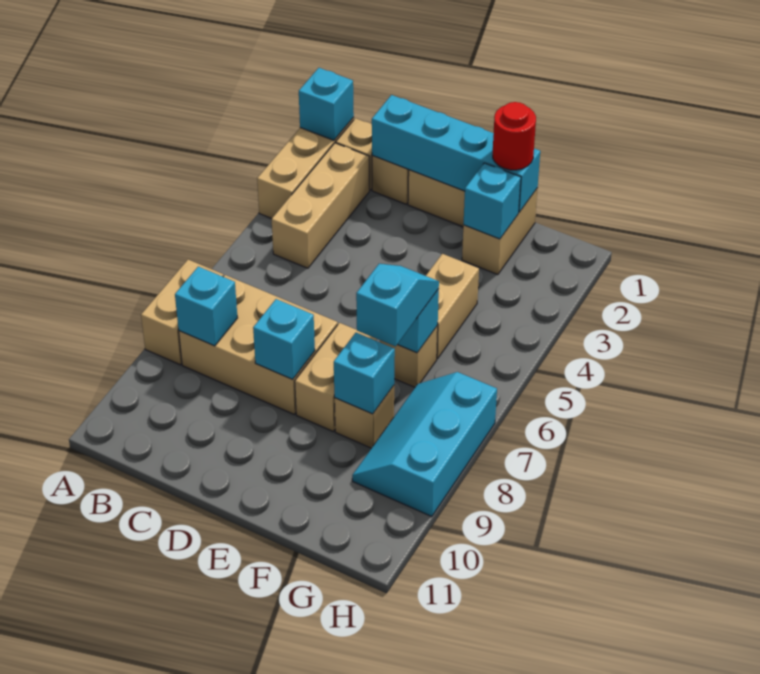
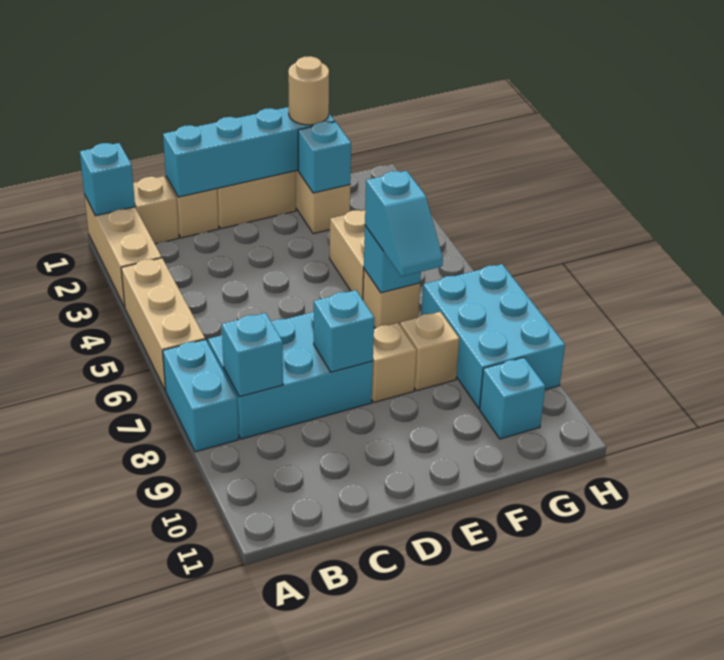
tan 1x2 brick [141,260,223,365] -> cyan 1x2 brick [163,339,239,452]
tan 1x3 brick [272,143,369,268] -> tan 1x3 brick moved to [121,258,205,391]
tan 2x3 brick [179,275,338,414] -> cyan 2x3 brick [208,312,373,439]
tan 1x2 brick [295,323,377,431] -> tan 1x1 brick [372,323,417,402]
red 1x1 round brick [493,102,536,170] -> tan 1x1 round brick [288,56,329,125]
cyan 1x2 slope [356,264,439,346] -> cyan 1x2 slope turned to [365,171,443,277]
cyan 1x1 brick [334,333,395,414] -> cyan 1x1 brick moved to [480,357,545,439]
cyan 2x3 slope [352,372,497,517] -> cyan 2x3 brick [421,264,565,408]

